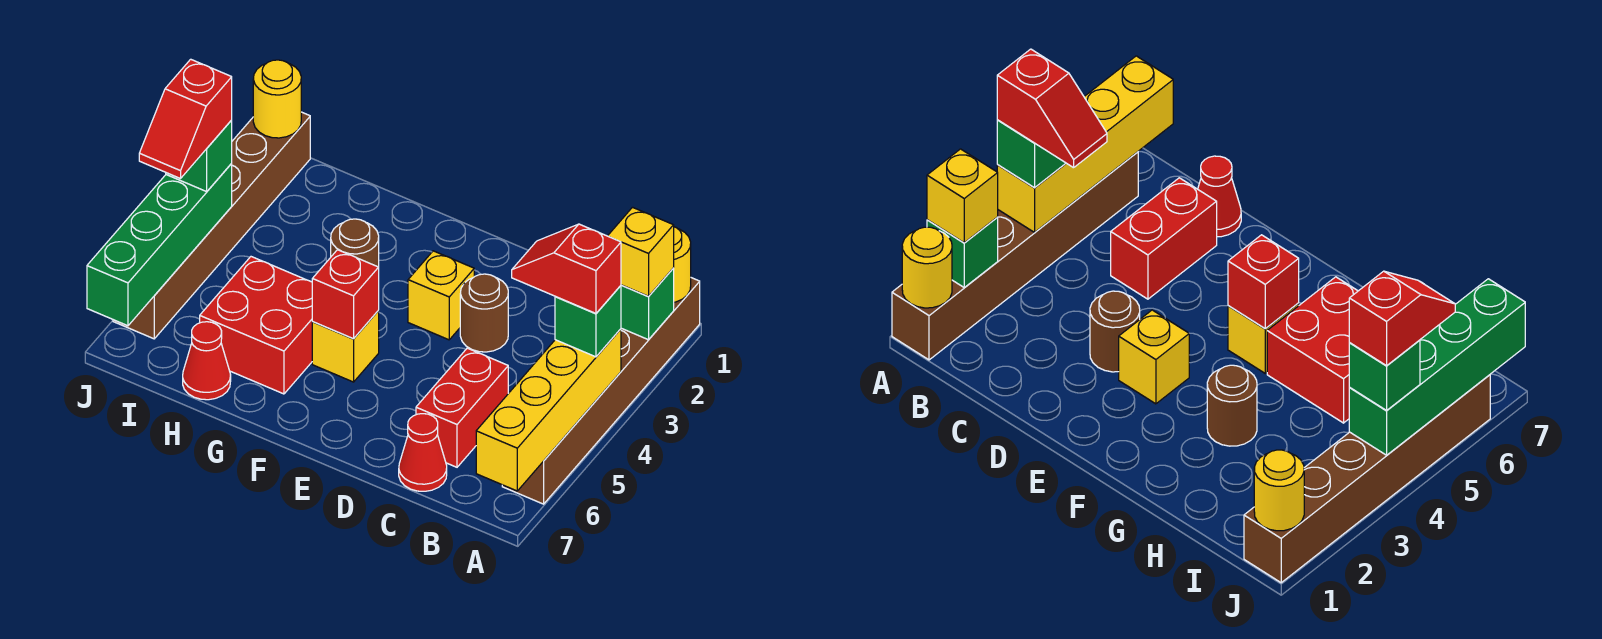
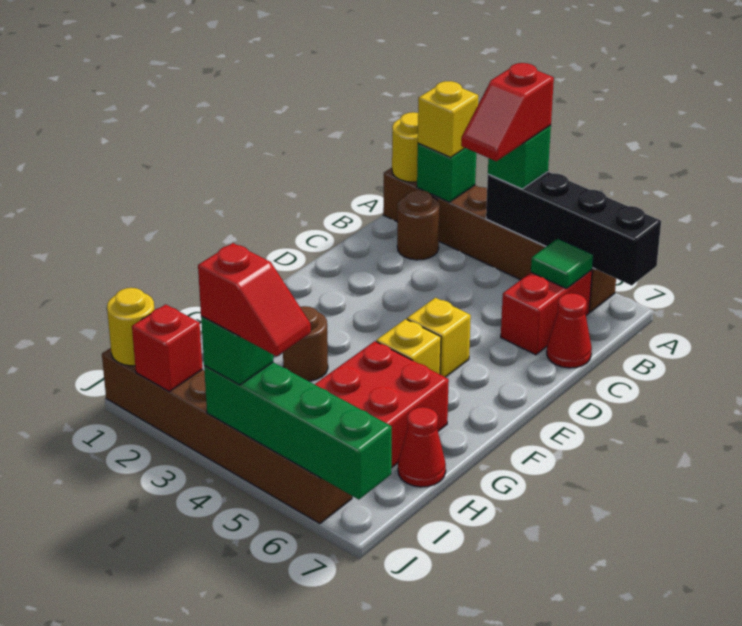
yellow 1x4 brick [476,329,621,491] -> black 1x4 brick [486,172,661,286]
none -> green 1x1 tile [531,239,593,289]
red 1x2 brick [416,348,508,467] -> red 1x2 brick turned to [501,270,592,355]
brown 1x1 round brick [460,274,508,352] -> brown 1x1 round brick moved to [397,190,440,260]
yellow 1x1 brick [408,251,474,340] -> yellow 1x1 brick moved to [407,298,471,377]
red 1x1 brick [312,250,379,339] -> red 1x1 brick moved to [132,304,202,391]

